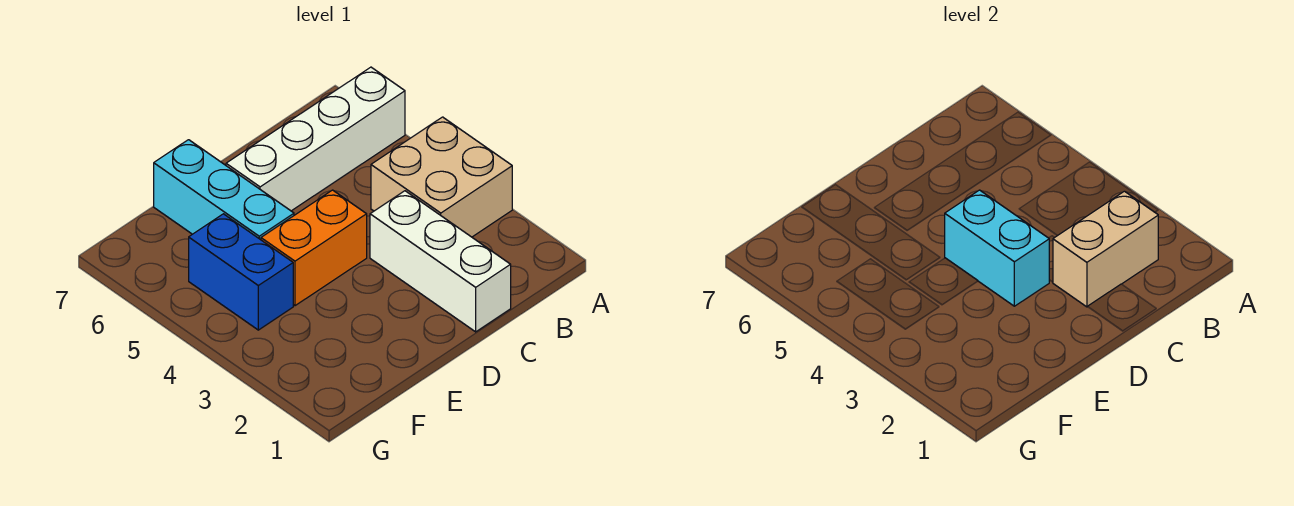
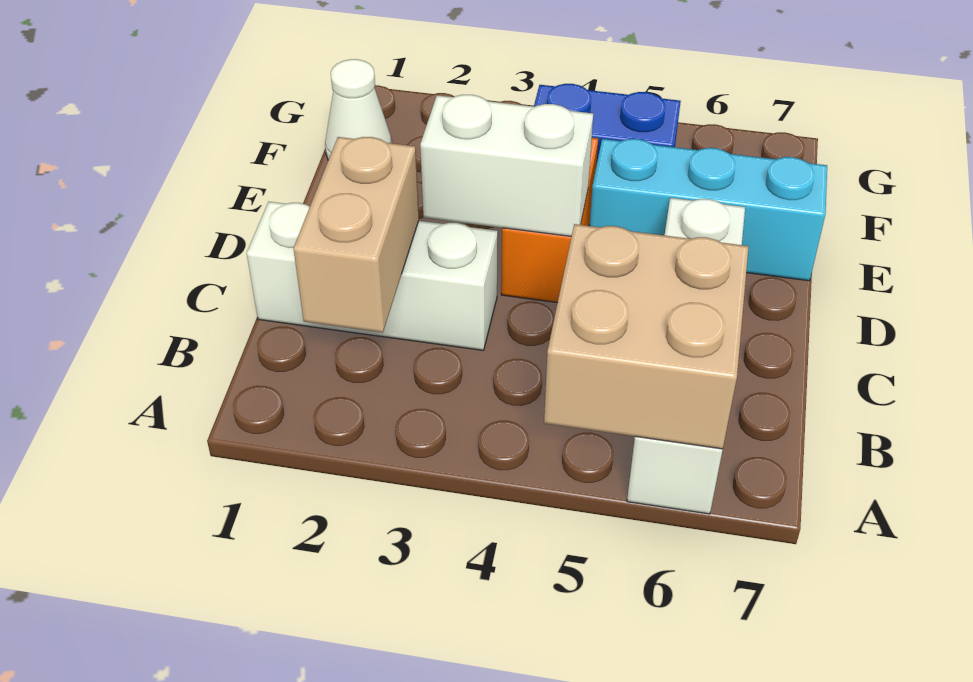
tan 2x2 brick [371,117,512,237] -> tan 2x2 brick moved to [544,224,749,449]
cyan 1x2 brick [945,190,1049,306] -> white 1x2 brick [420,95,593,236]
none -> white 1x1 cone [325,59,392,160]

